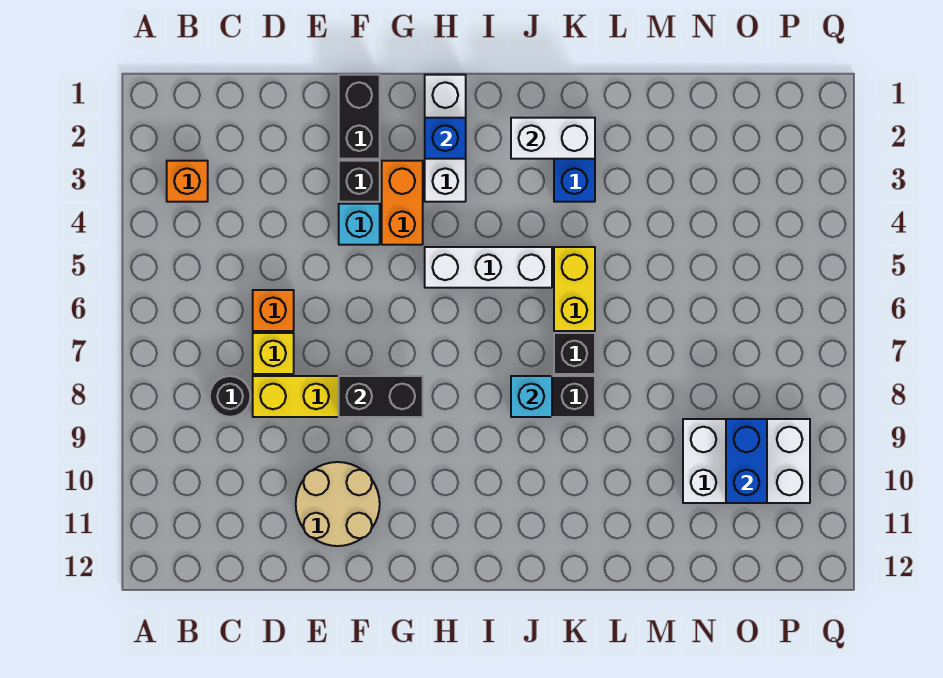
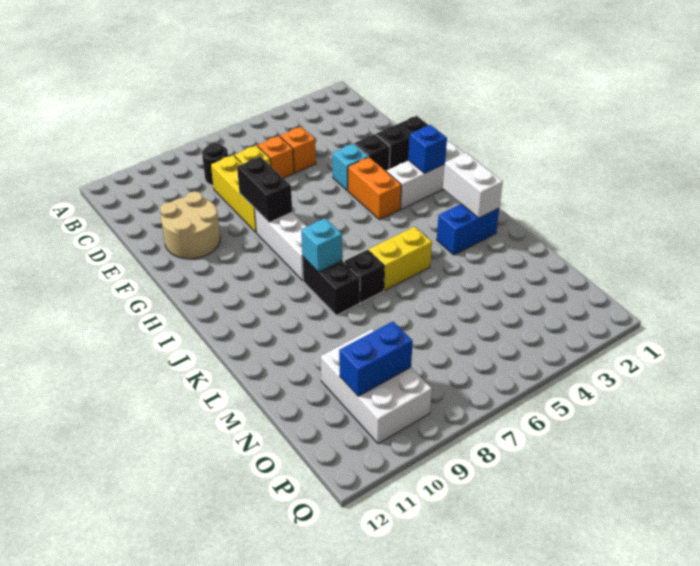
orange 1x1 brick [167,161,208,202] -> orange 1x1 brick moved to [280,127,316,173]
orange 1x2 brick [382,161,423,245] -> orange 1x2 brick turned to [348,157,401,220]
white 1x3 brick [425,247,552,288] -> white 1x3 brick moved to [255,209,307,280]

